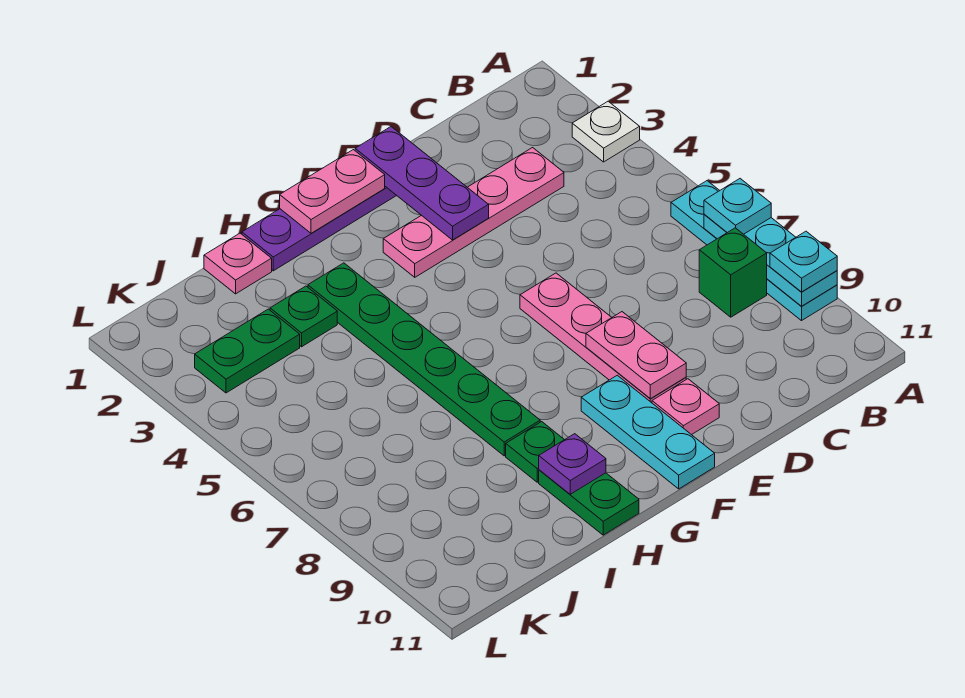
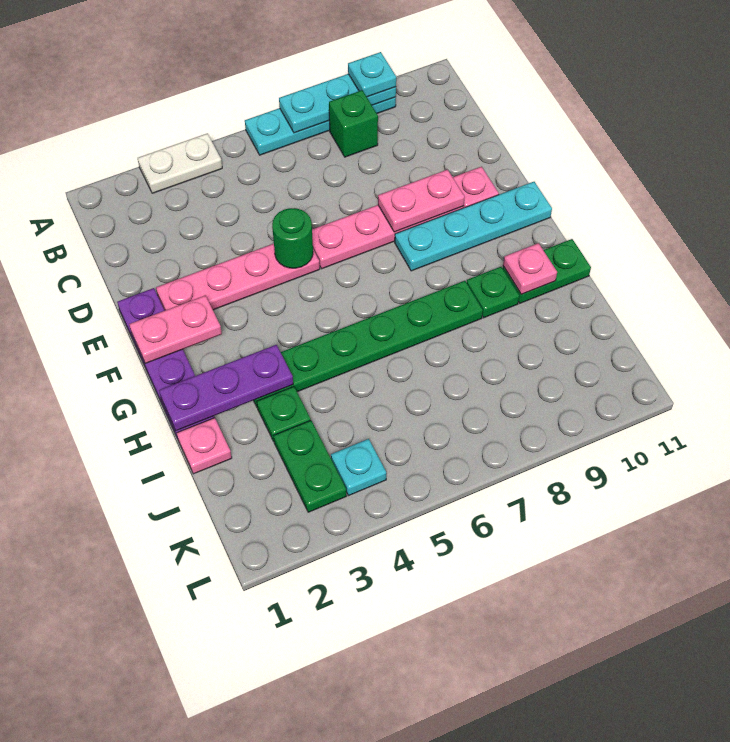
white 1x1 plate [572,101,640,162] -> white 1x2 plate [138,133,222,193]
cyan 1x1 plate [704,179,771,234] -> cyan 1x1 plate moved to [331,439,386,496]
pink 1x4 plate [383,148,564,277] -> pink 1x4 plate turned to [156,244,320,310]
purple 1x3 plate [355,127,489,240] -> purple 1x3 plate moved to [159,345,293,431]
none -> green 1x1 round brick [272,208,313,268]
pink 1x2 plate [280,150,385,233] -> pink 1x2 plate turned to [129,296,222,364]
cyan 1x3 plate [581,375,715,489] -> cyan 1x4 plate [395,182,552,271]
purple 1x1 plate [539,434,606,494] -> pink 1x1 plate [503,243,557,294]

